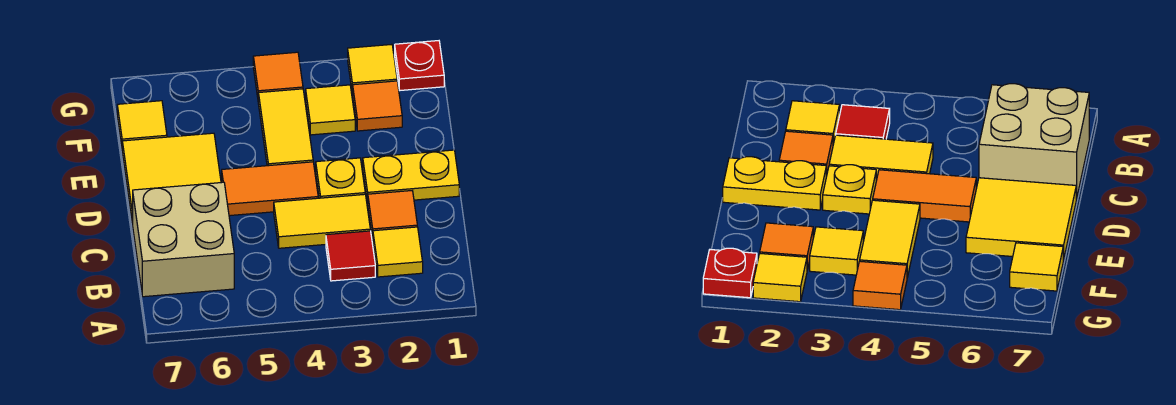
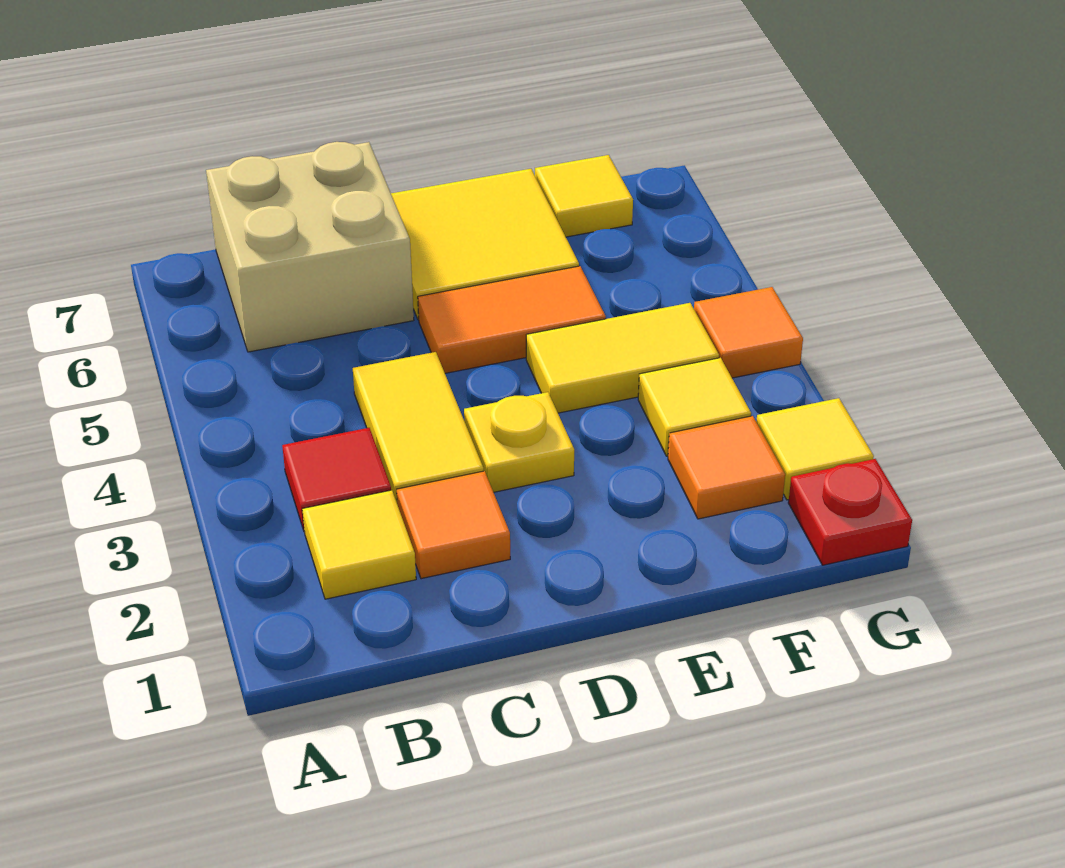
yellow 1x2 plate [363,150,459,203] -> none
orange 1x2 tile [222,162,318,216] -> orange 1x2 tile turned to [418,266,606,373]

